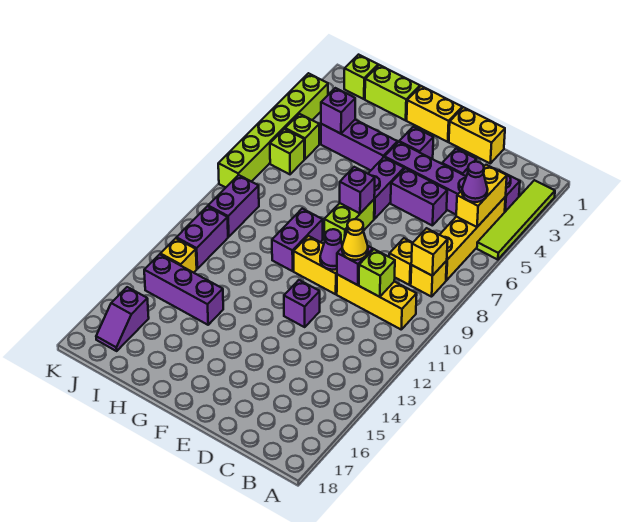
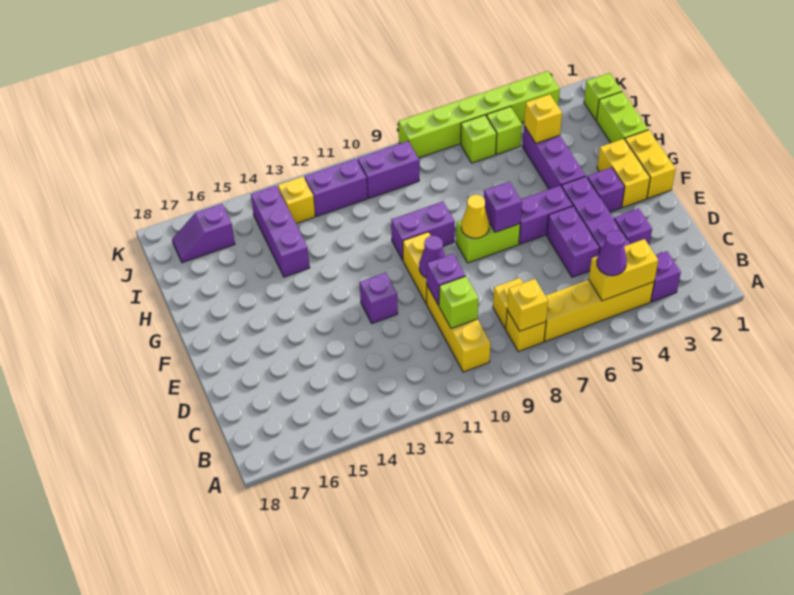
lime 1x4 tile [477,180,555,260] -> none
yellow 1x2 brick [449,107,505,163] -> yellow 1x2 brick moved to [597,139,650,207]
yellow 1x1 cone [342,219,368,260] -> yellow 1x1 cone moved to [461,195,489,238]
purple 1x1 brick [321,88,355,134] -> yellow 1x1 brick [524,94,562,143]

